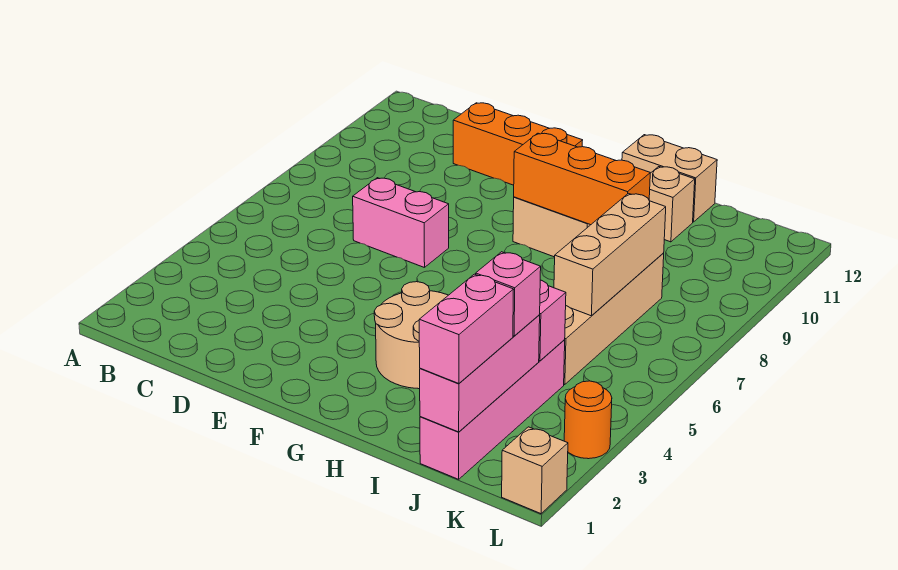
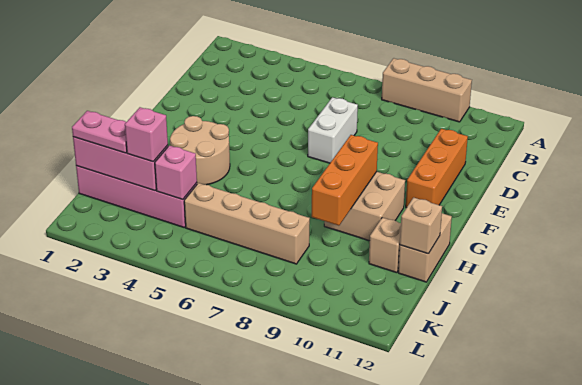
pink 1x2 brick [353,178,449,268] -> white 1x2 brick [308,97,358,163]
pink 1x2 brick [419,274,514,384] -> pink 1x2 plate [72,111,127,153]
tan 1x3 brick [554,193,666,316] -> tan 1x3 brick moved to [382,58,472,122]
tan 1x1 brick [502,427,568,514] -> tan 1x1 brick moved to [400,198,442,254]
orange 1x1 round brick [564,381,612,459] -> none

